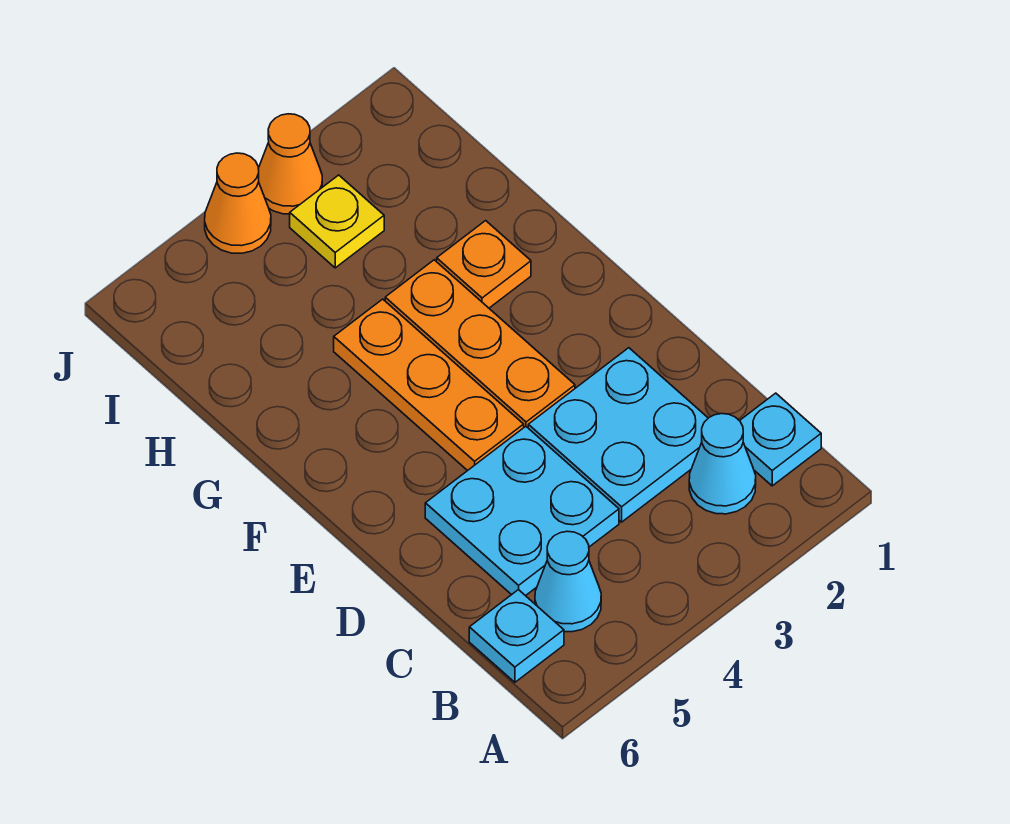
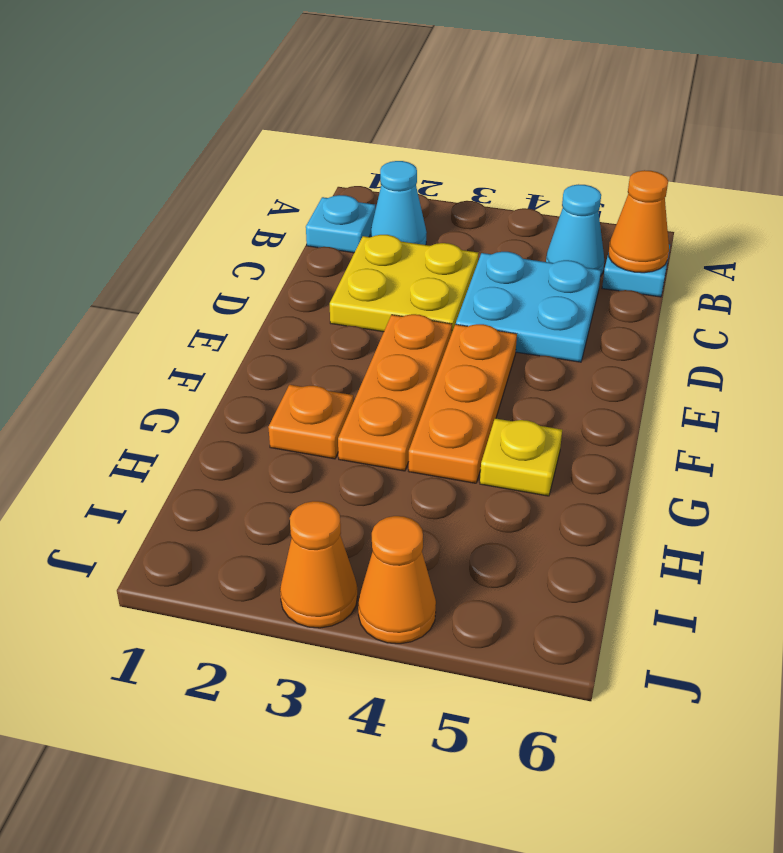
none -> orange 1x1 cone [609,170,669,273]
cyan 2x2 plate [528,348,708,522] -> yellow 2x2 plate [330,235,478,332]
yellow 1x1 plate [290,175,384,268] -> yellow 1x1 plate moved to [480,418,562,496]

